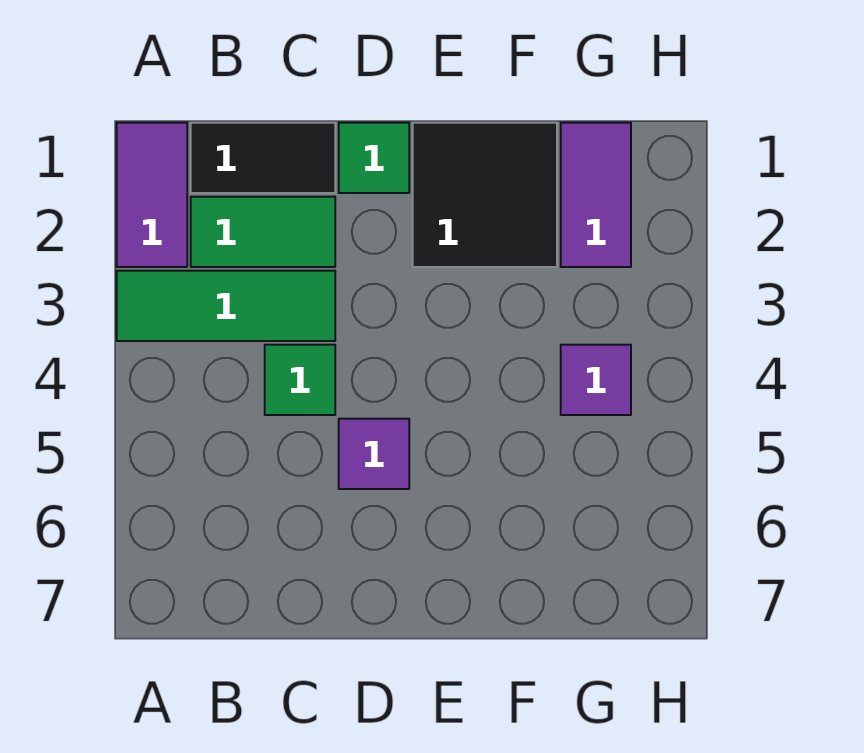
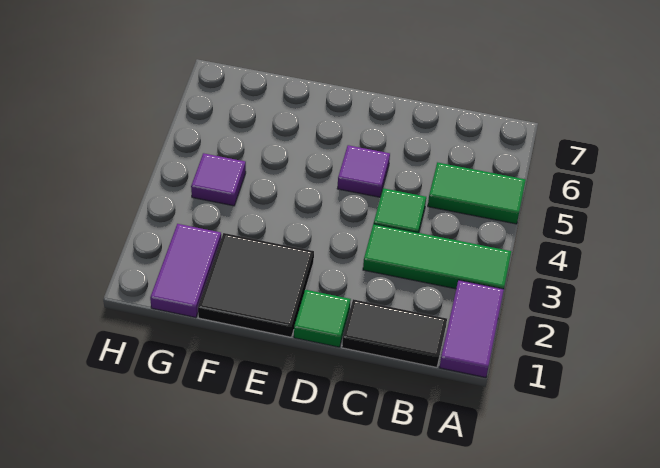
green 1x2 tile [191,197,335,267] -> green 1x2 tile moved to [428,162,526,224]

